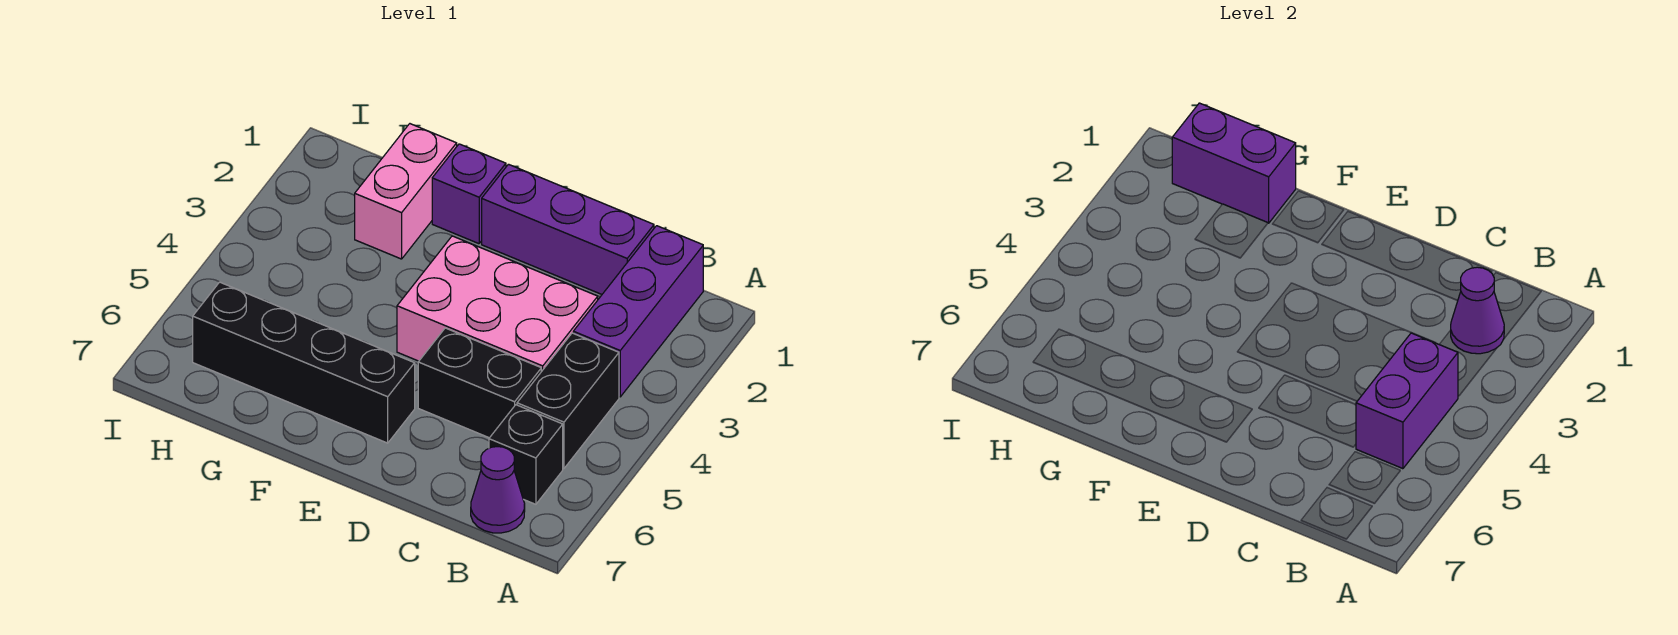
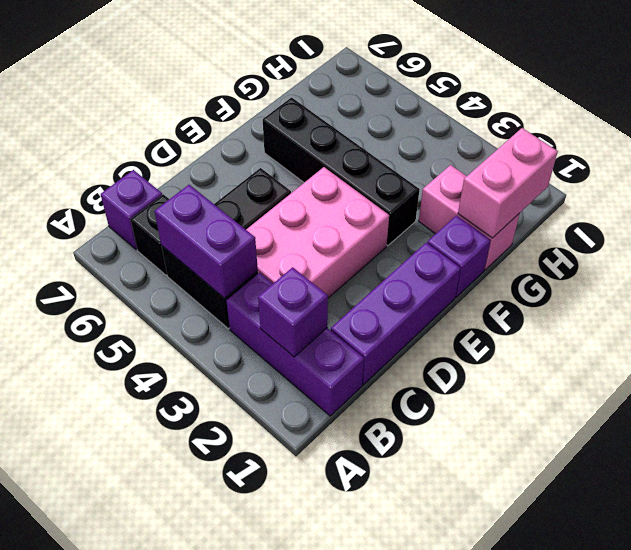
purple 1x1 cone [1451,267,1504,354] -> purple 1x1 brick [258,267,328,357]
purple 1x1 cone [471,447,525,533] -> purple 1x1 brick [101,170,162,250]
black 1x4 brick [193,282,415,443] -> black 1x4 brick turned to [263,98,420,246]
purple 1x2 brick [1172,103,1296,223] -> pink 1x2 brick [458,128,558,238]

